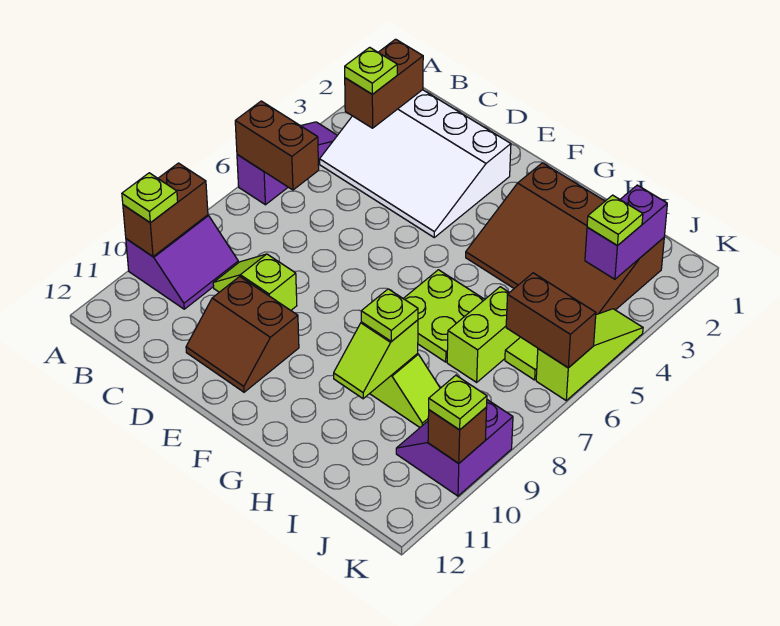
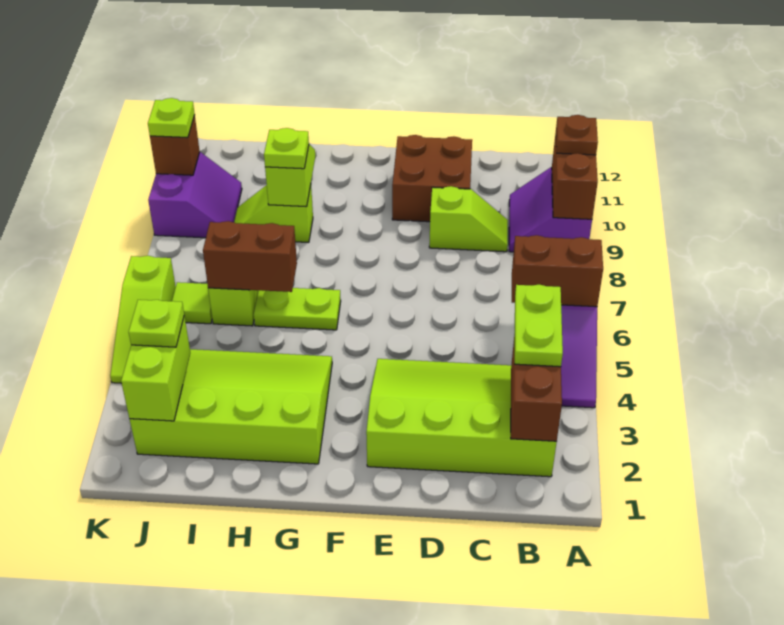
lime 1x1 plate [122,173,178,223] -> brown 1x1 plate [556,115,598,155]
white 3x4 slope [320,90,511,237] -> lime 3x4 slope [366,359,557,477]
lime 1x1 plate [345,47,397,94] -> lime 1x2 plate [515,285,563,367]
brown 2x2 slope [186,276,299,392] -> brown 2x2 brick [392,135,472,222]
brown 3x4 slope [466,163,664,315] -> lime 3x4 slope [130,349,332,464]
lime 2x2 plate [403,270,485,362] -> lime 1x2 plate [254,288,341,330]
purple 1x2 brick [585,185,667,279] -> lime 1x2 brick [121,316,190,421]
brown 1x2 brick [506,273,596,368] -> brown 1x2 brick moved to [203,221,297,292]

